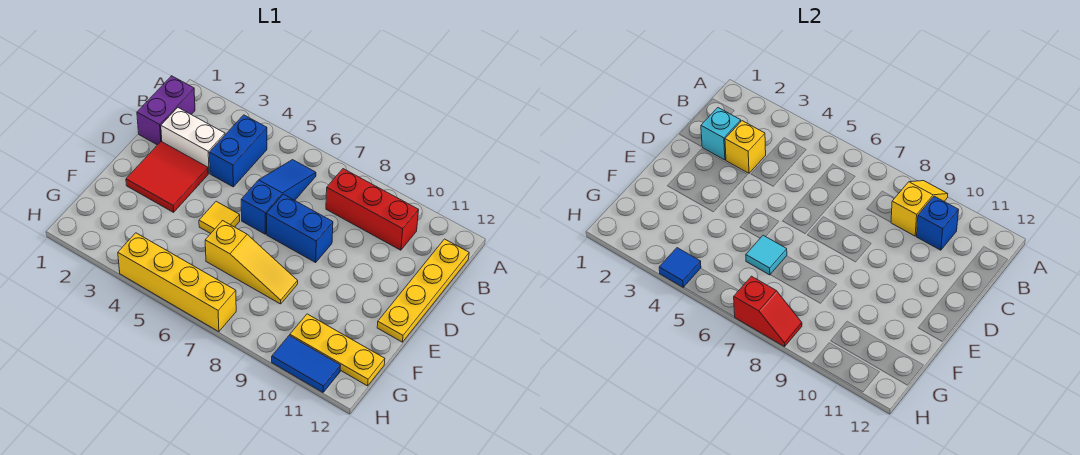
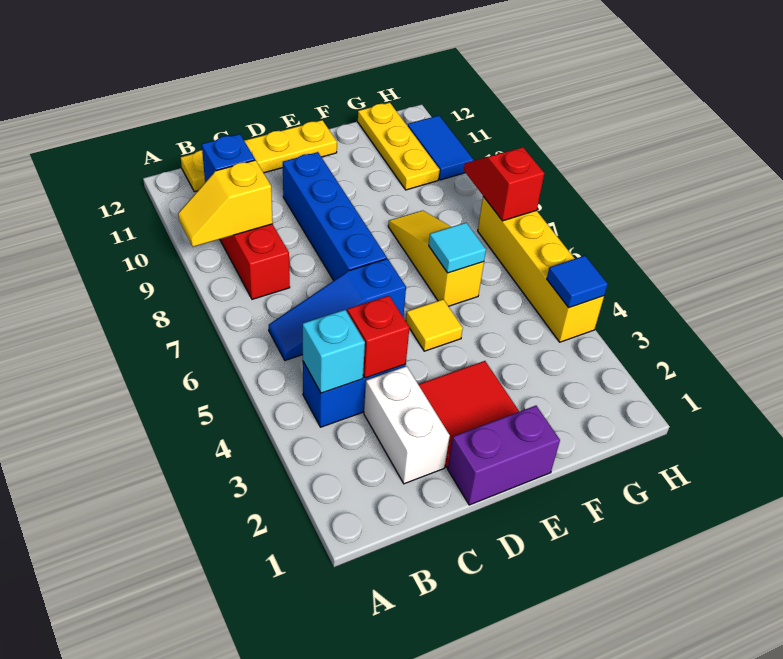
purple 1x2 brick [137,76,195,145] -> purple 1x2 brick moved to [448,406,560,505]
cyan 1x1 brick [701,108,741,160] -> cyan 1x1 brick moved to [303,310,365,393]
yellow 1x1 brick [725,121,766,173] -> none
none -> red 1x1 brick [347,296,409,378]
blue 1x2 brick [266,194,333,262] -> blue 1x4 brick [283,152,387,280]

